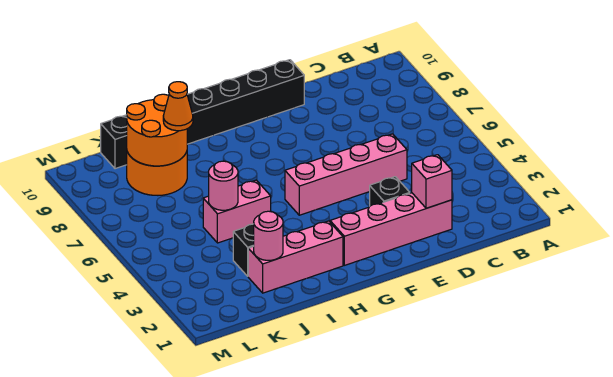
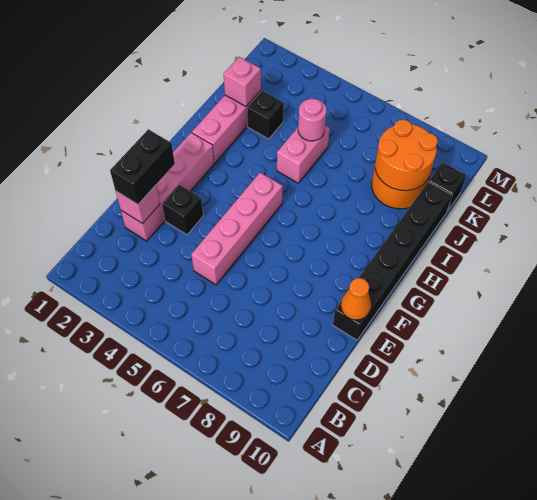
none -> black 1x2 brick [110,129,175,204]
pink 1x1 round brick [254,211,283,260] -> pink 1x1 brick [224,57,261,106]
orange 1x1 cone [163,82,193,131] -> orange 1x1 cone moved to [341,278,371,320]

